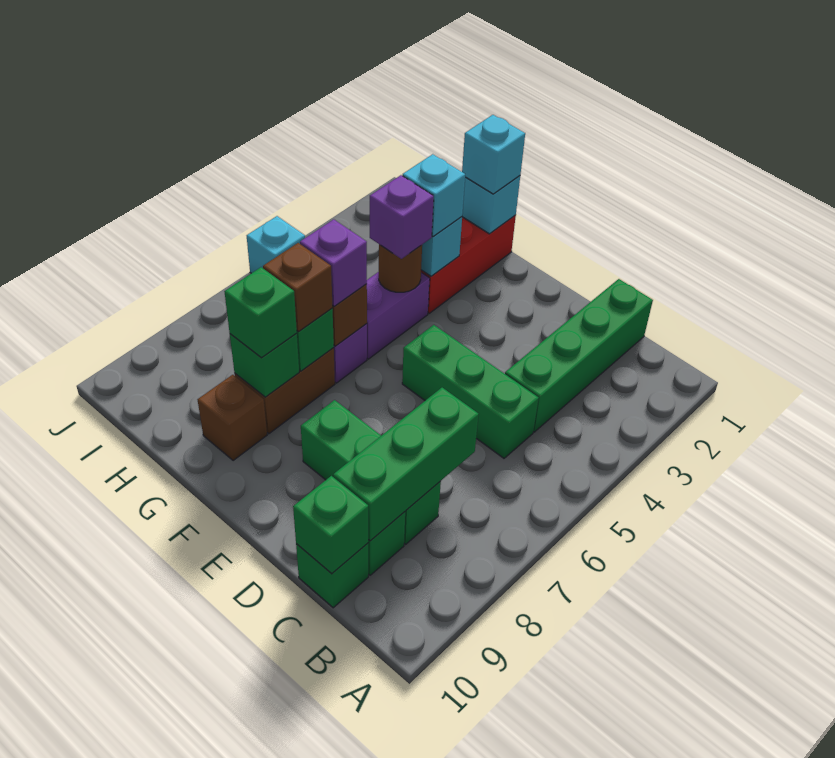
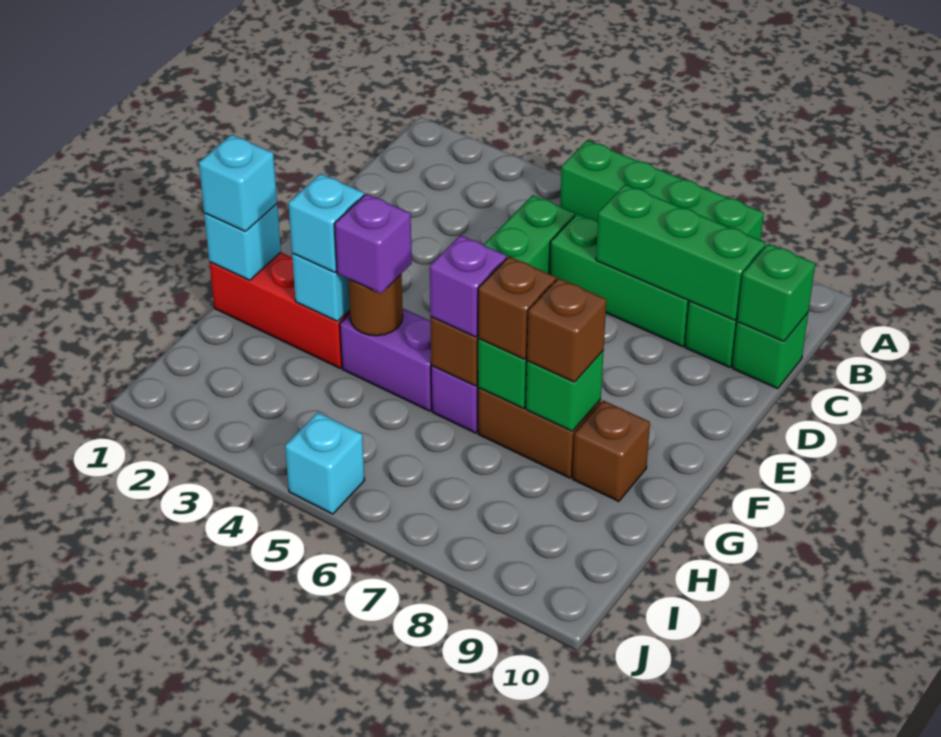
green 1x4 brick [505,279,653,432] -> green 1x4 brick moved to [560,140,764,240]
green 1x3 brick [301,400,441,544] -> green 1x3 brick turned to [550,214,690,347]
green 1x1 brick [224,267,297,358] -> brown 1x1 brick [527,278,606,382]

